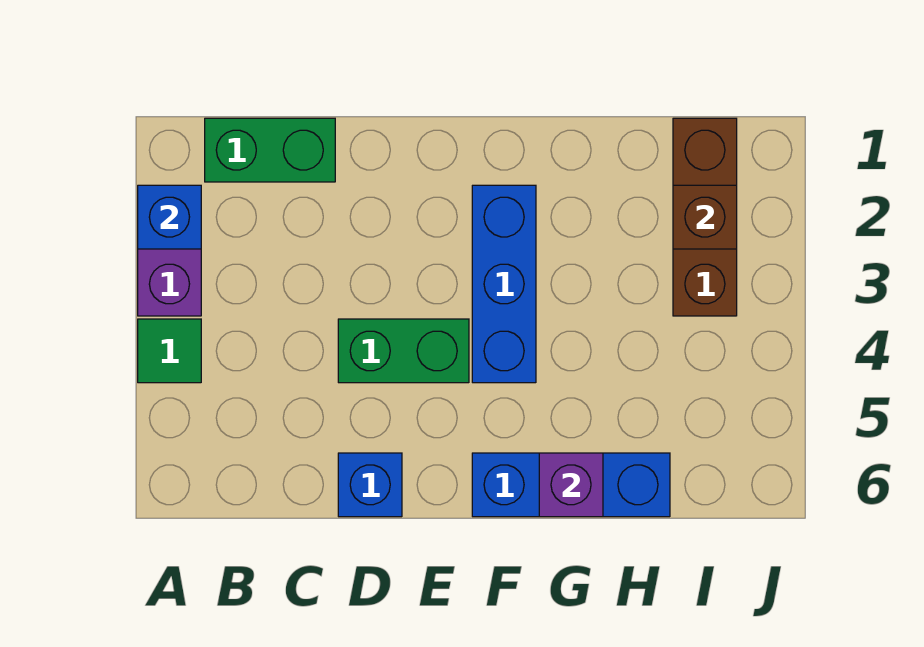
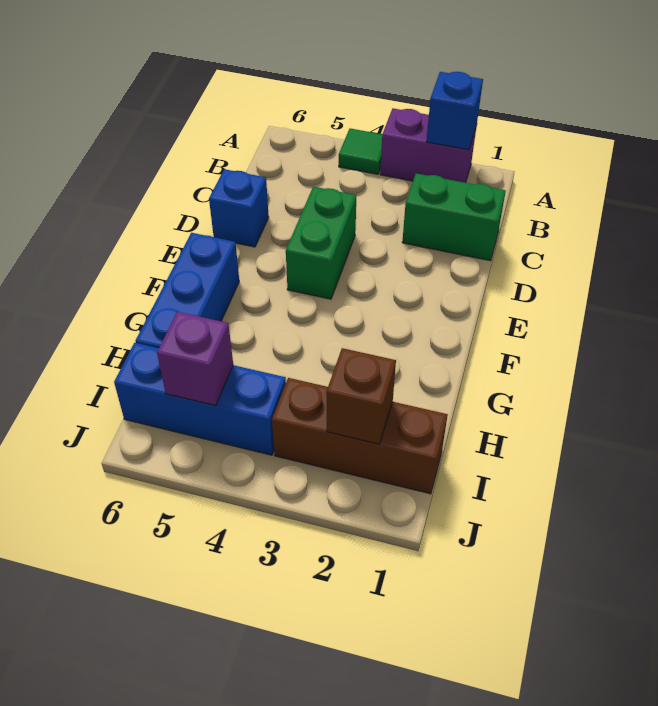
green 1x2 brick [205,118,335,182] -> green 1x2 brick turned to [402,173,506,261]
blue 1x3 brick [472,185,536,383] -> blue 1x3 brick moved to [114,343,286,455]
purple 1x1 brick [539,453,603,517] -> purple 1x1 brick moved to [157,312,233,405]

